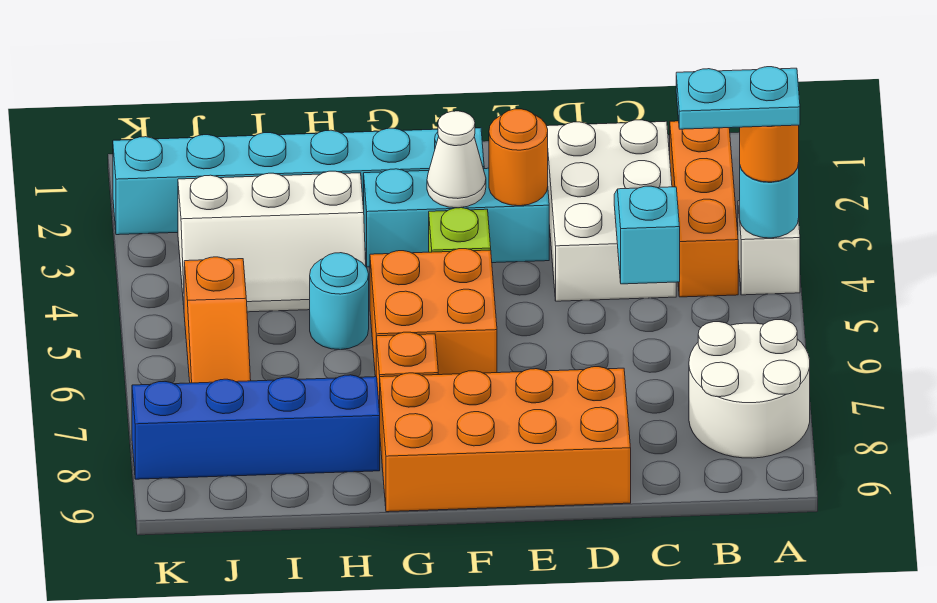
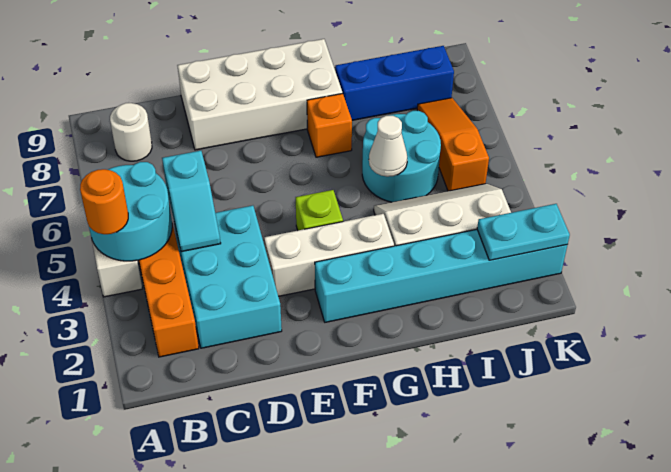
cyan 1x1 round brick [740,163,799,238] -> cyan 2x2 round brick [89,162,172,261]
cyan 1x2 plate [676,67,800,129] -> cyan 1x2 plate moved to [477,204,570,260]
white 2x2 round brick [689,320,810,458] -> white 1x1 round brick [110,103,152,161]
white 2x3 brick [547,120,676,301] -> cyan 2x3 brick [175,206,282,348]
orange 2x4 brick [380,367,631,512] -> white 2x4 brick [177,39,342,150]
cyan 1x3 brick [364,168,549,267] -> white 1x3 brick [264,214,394,296]
orange 1x1 round brick [489,109,548,206] -> none
white 1x1 cone [427,111,486,208] -> white 1x1 cone moved to [369,116,407,177]
orange 2x2 brick [370,249,497,377] -> none
cyan 1x1 round brick [310,253,369,350] -> cyan 2x2 round brick [362,111,441,202]
blue 1x4 brick [132,375,380,479] -> blue 1x3 brick [335,46,454,120]

